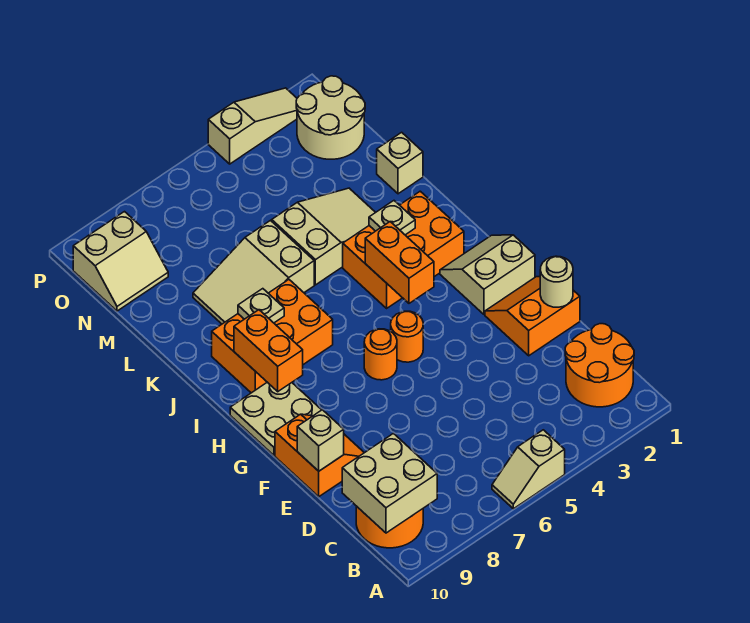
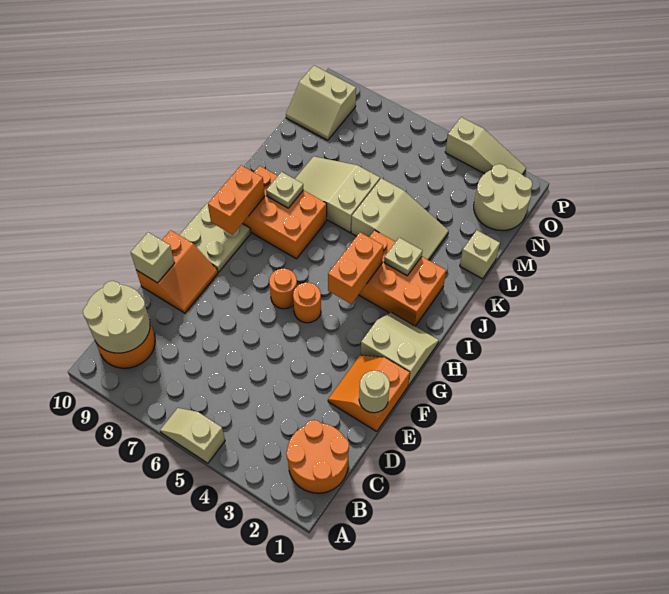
tan 2x2 brick [342,433,437,533] -> tan 2x2 round brick [83,281,150,353]
orange 2x2 slope [485,277,580,356] -> orange 2x2 slope turned to [328,355,410,432]

